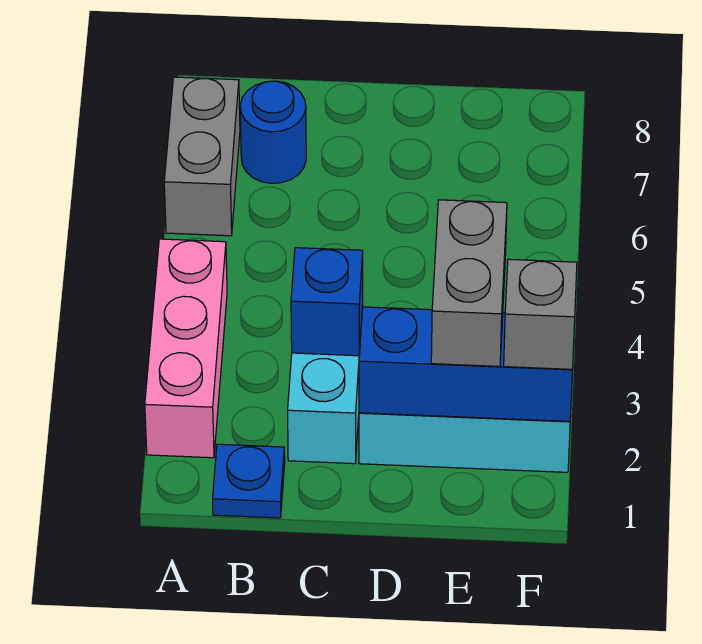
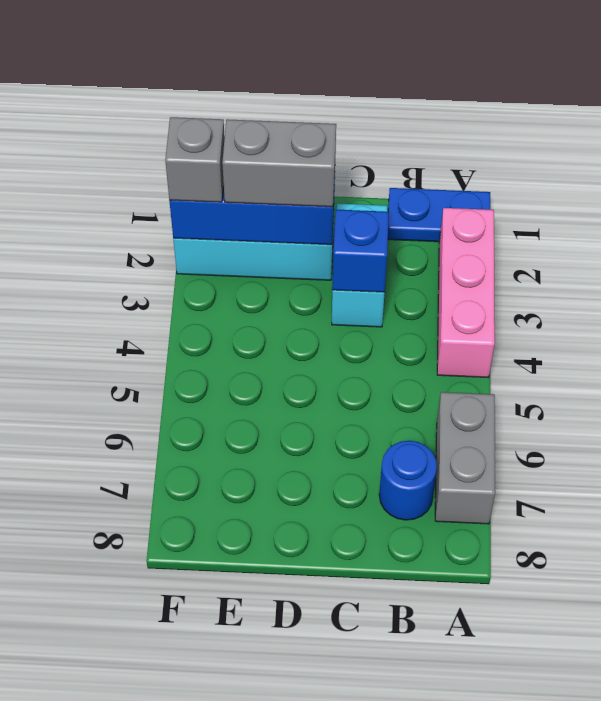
blue 1x1 plate [213,444,285,518] -> blue 1x2 plate [388,188,490,242]
grey 1x2 brick [431,200,507,366] -> grey 1x2 brick turned to [222,119,336,207]

